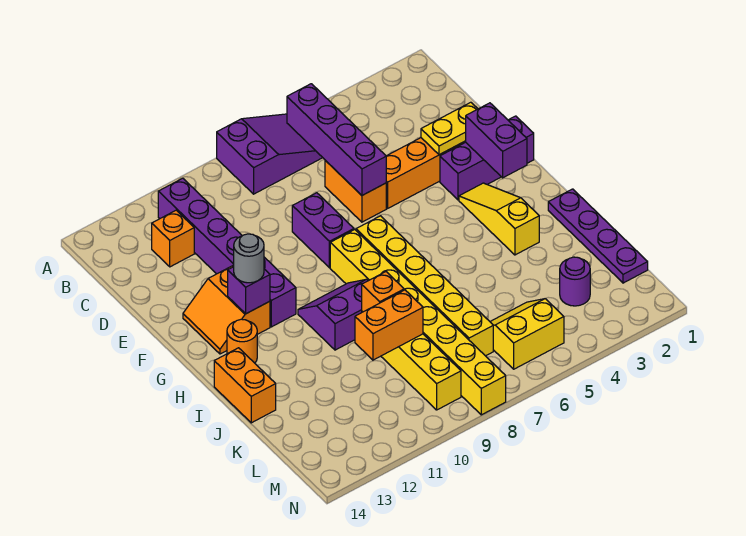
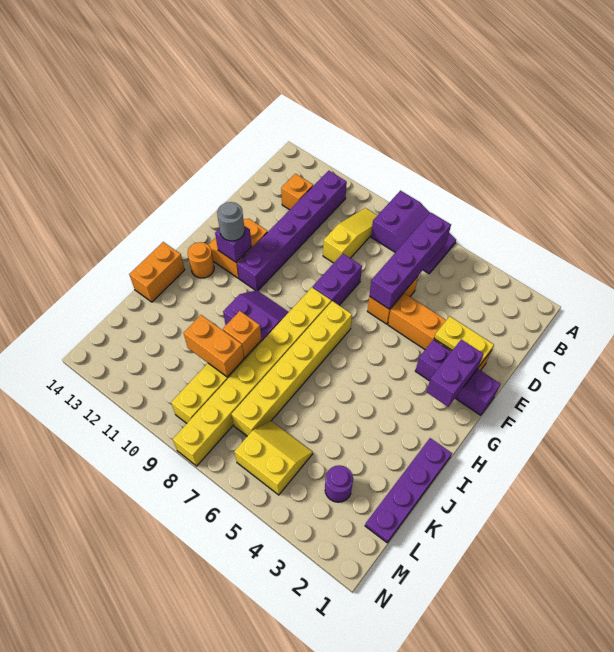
yellow 1x3 slope [459,183,539,255] -> yellow 1x3 slope moved to [323,208,377,263]

